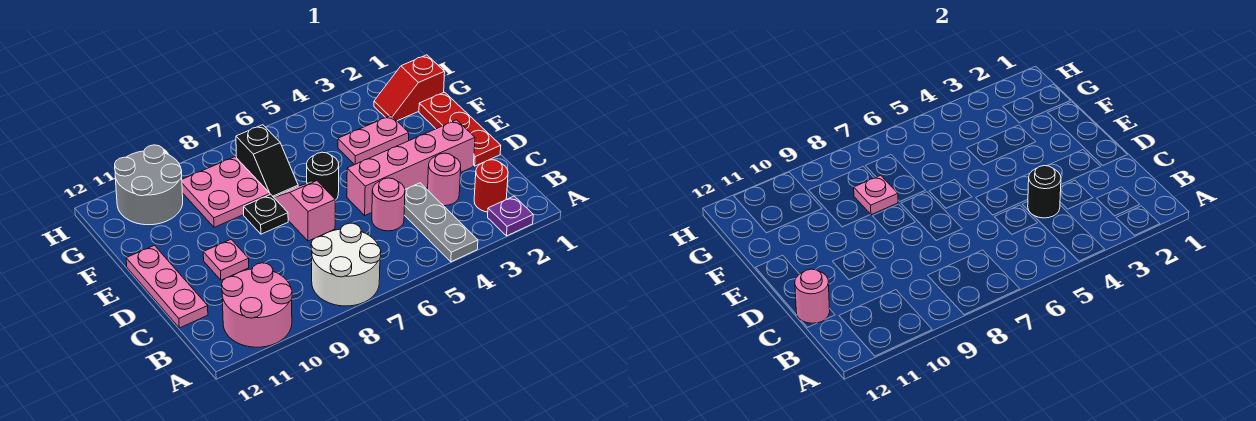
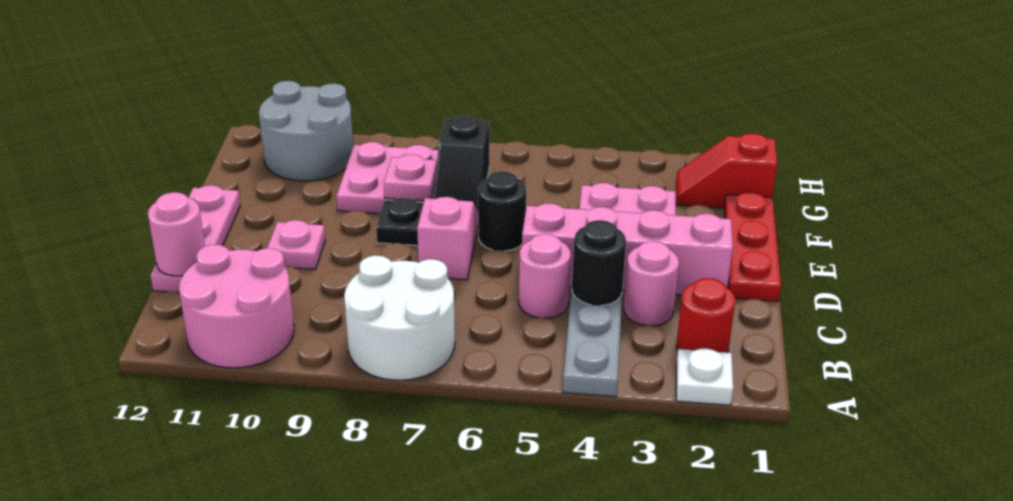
purple 1x1 plate [488,196,533,236] -> white 1x1 plate [676,348,733,405]

